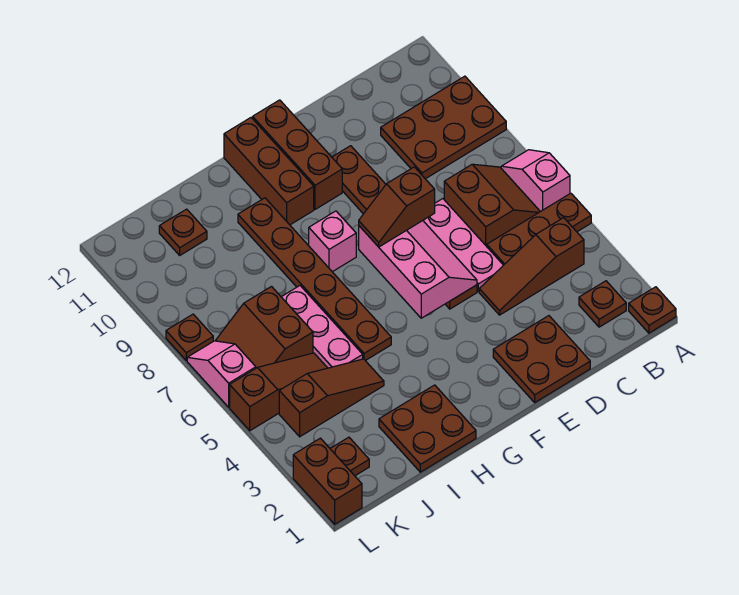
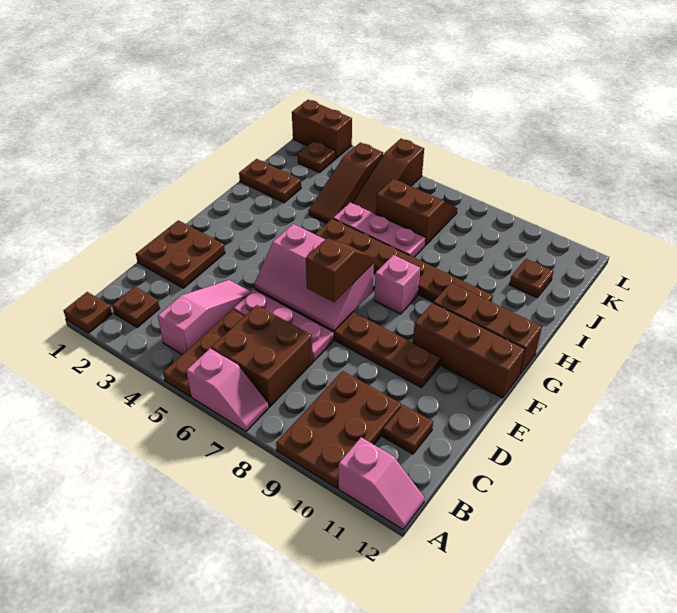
brown 1x3 slope [479,218,584,315] -> pink 1x3 slope [158,280,251,354]
brown 2x2 slope [444,164,540,246] -> brown 2x2 brick [211,305,313,407]
brown 2x2 plate [379,385,476,472] -> brown 1x2 plate [239,159,301,203]
pink 1x2 slope [187,341,256,407] -> pink 1x2 slope moved to [339,437,425,530]
brown 1x1 plate [166,314,213,360] -> brown 1x1 plate moved to [383,405,433,454]

